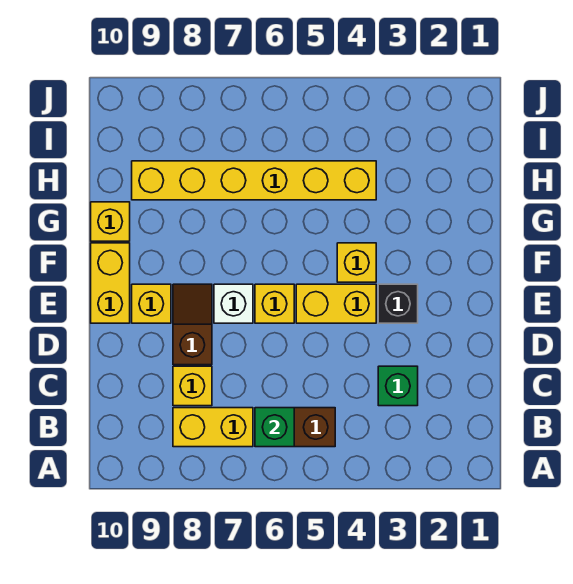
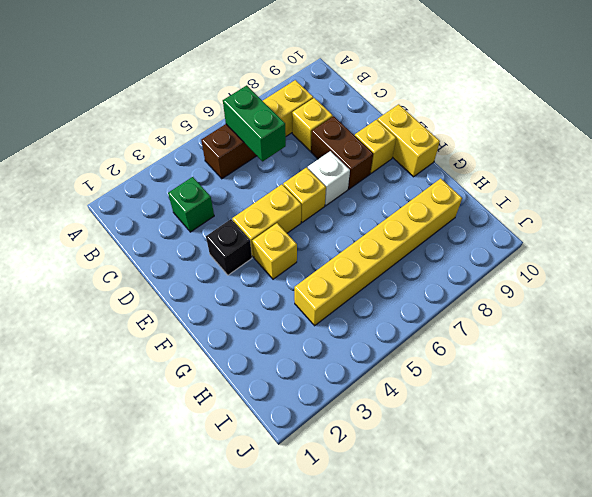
green 1x1 brick [255,408,294,447] -> green 1x2 brick [223,85,286,161]
brown 1x2 slope [173,284,212,365] -> brown 1x2 brick [311,116,373,189]
yellow 1x1 brick [91,202,130,241] -> none

